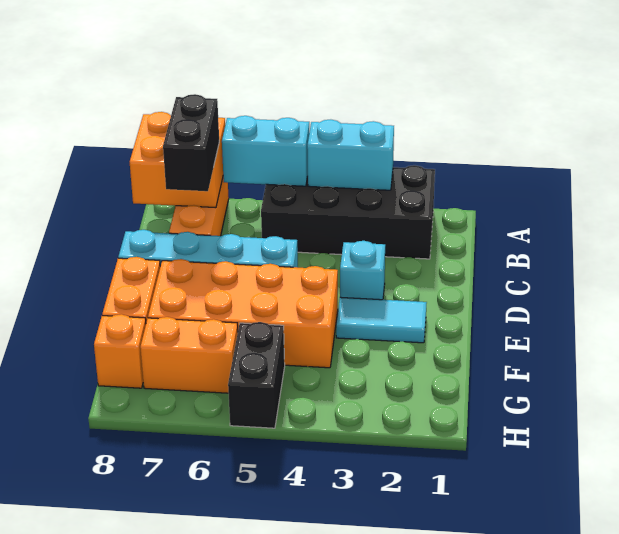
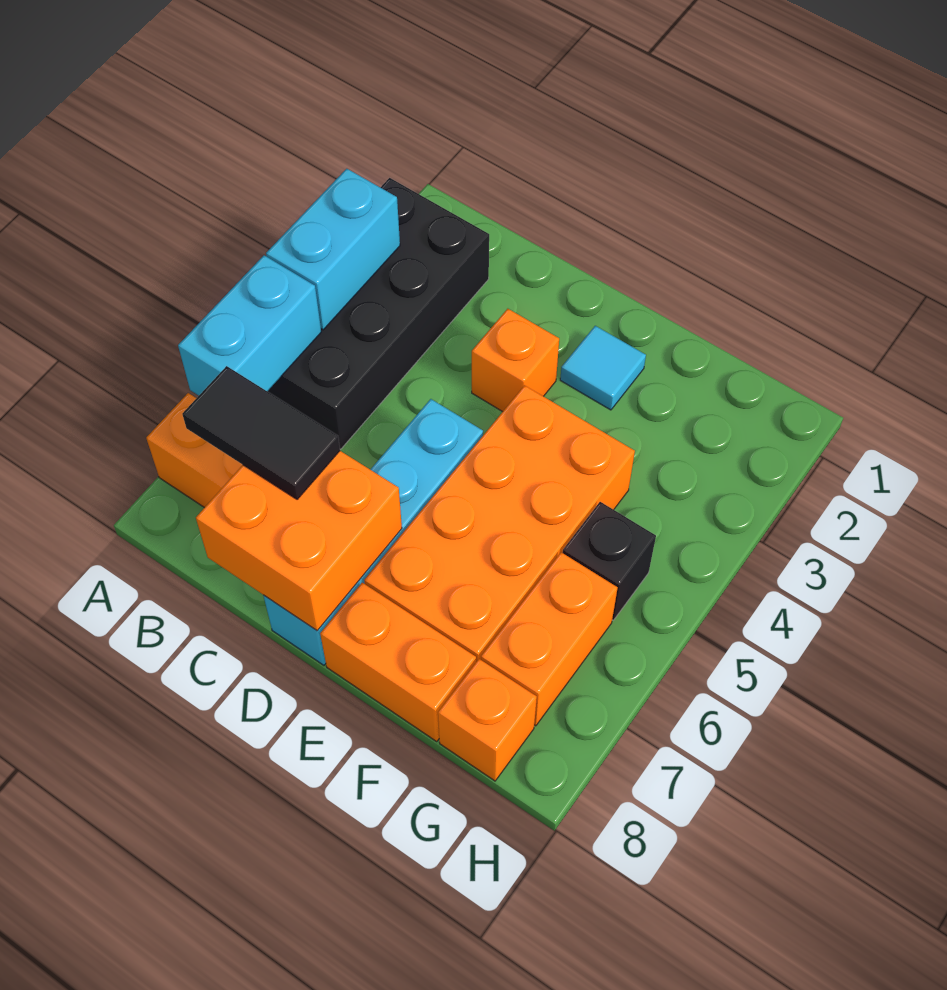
orange 2x2 brick [130,112,225,208] -> orange 2x2 brick moved to [196,451,402,631]
black 1x2 brick [163,94,219,191] -> black 1x2 tile [182,366,340,500]
cyan 1x1 brick [340,241,385,300] -> orange 1x1 brick [472,309,559,412]
cyan 1x2 tile [336,297,427,343] -> cyan 1x1 tile [560,326,646,410]
black 1x2 brick [228,322,285,428] -> black 1x1 brick [563,502,656,620]

